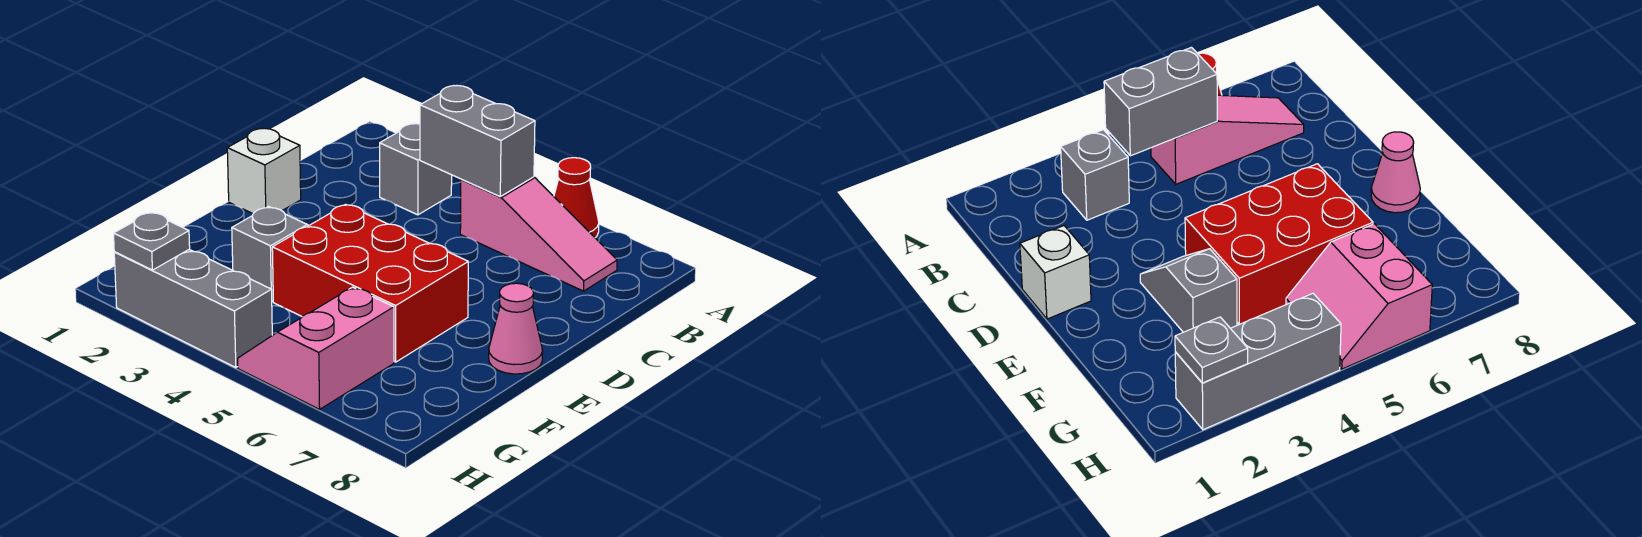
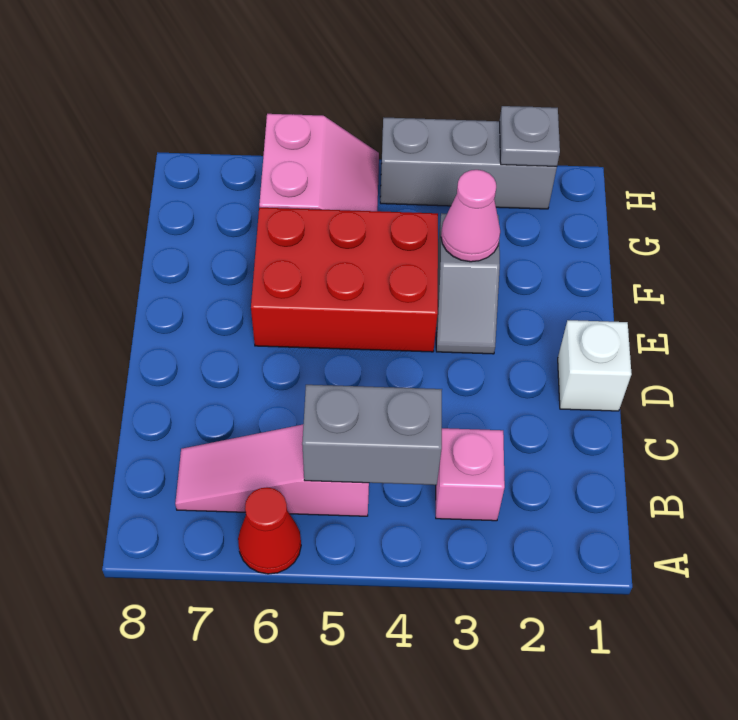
grey 1x1 brick [380,124,452,215] -> pink 1x1 brick [436,428,505,521]
pink 1x1 cone [489,283,543,374] -> pink 1x1 cone moved to [441,170,500,262]

